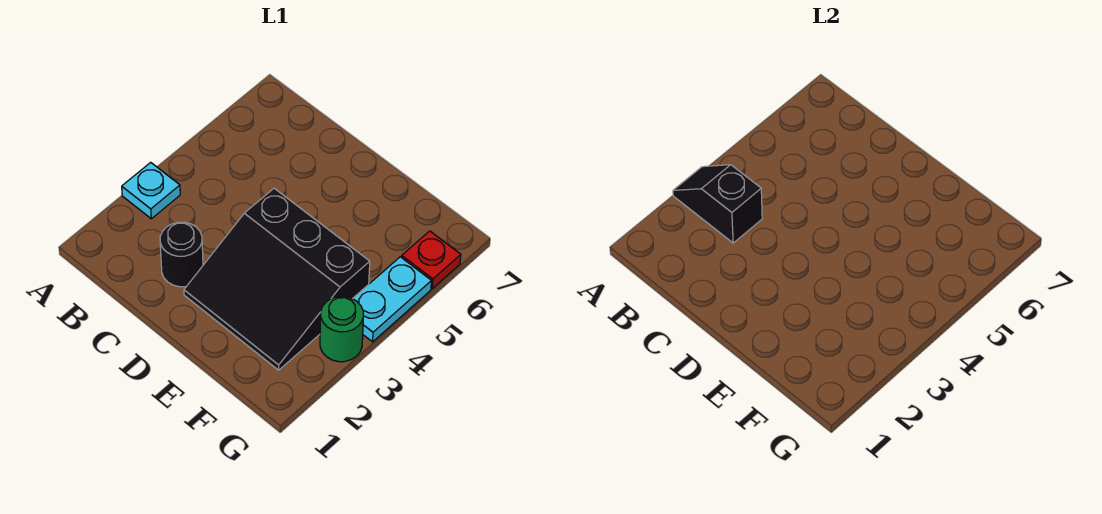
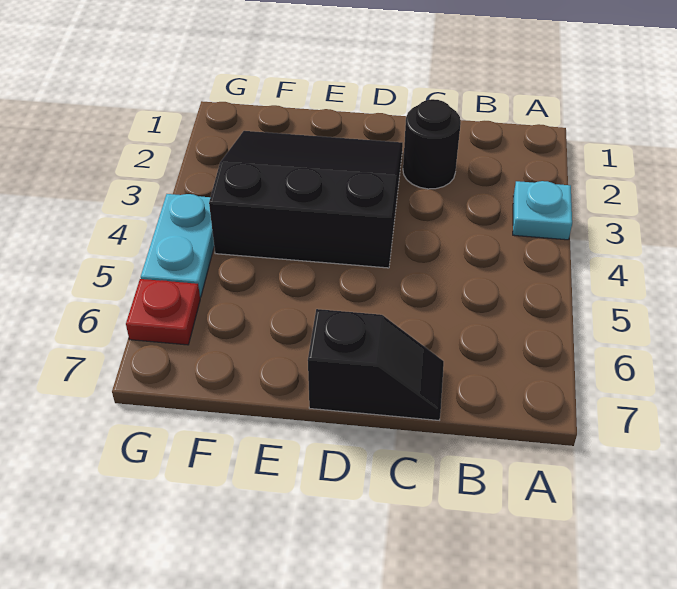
black 1x2 slope [673,165,762,243] -> black 1x2 slope moved to [308,309,444,420]
green 1x1 round brick [320,297,363,362] -> none

